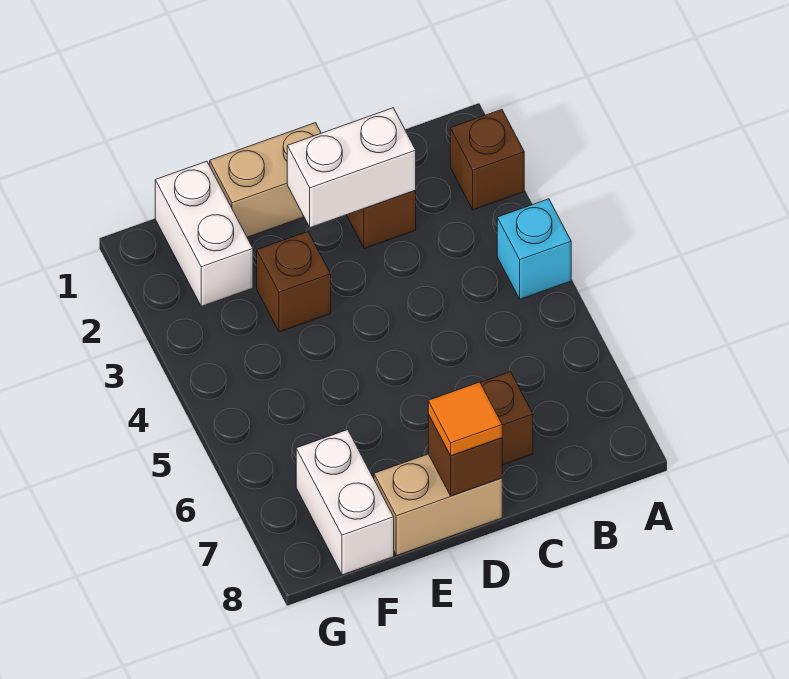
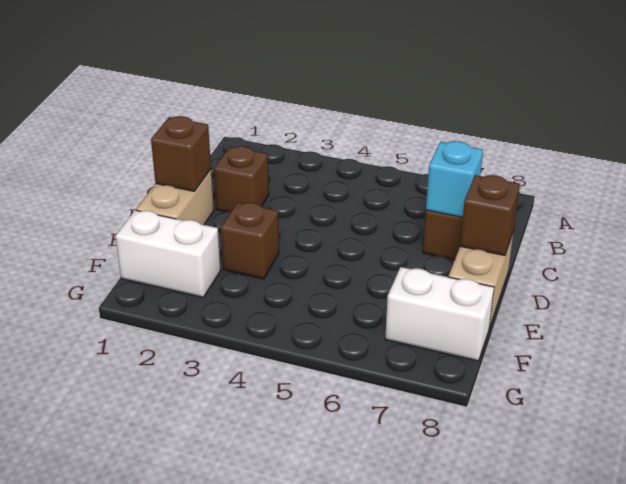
brown 1x1 brick [450,109,524,210] -> brown 1x1 brick moved to [151,116,211,191]
cyan 1x1 brick [497,199,571,299] -> cyan 1x1 brick moved to [426,141,483,217]
white 1x2 brick [287,108,416,228] -> none
orange 1x1 tile [428,382,502,456] -> none

